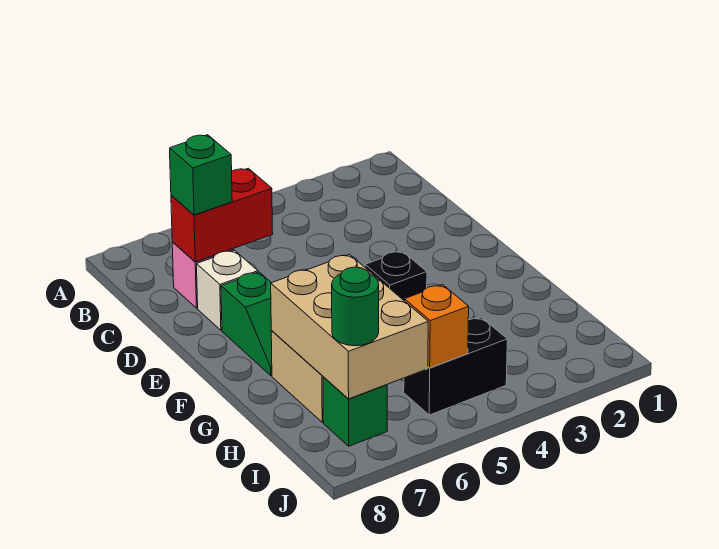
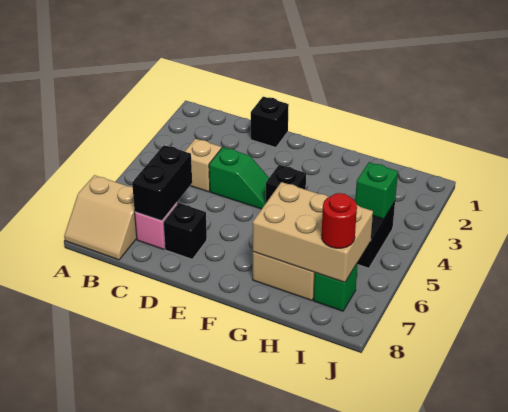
none -> tan 2x2 slope [64,175,137,260]
none -> tan 1x1 brick [185,139,221,192]
red 1x2 brick [171,168,273,262] -> black 1x2 brick [132,145,192,221]
green 1x1 brick [170,135,232,215] -> green 1x1 brick moved to [355,162,398,219]
none -> black 1x1 brick [251,97,289,147]
white 1x1 brick [197,250,258,330] -> black 1x1 brick [163,203,207,259]
green 1x2 slope [221,272,272,376] -> green 1x2 slope moved to [209,147,269,209]
orange 1x1 brick [404,285,469,368] -> none
green 1x1 round brick [332,267,379,346] -> red 1x1 round brick [321,193,357,248]

